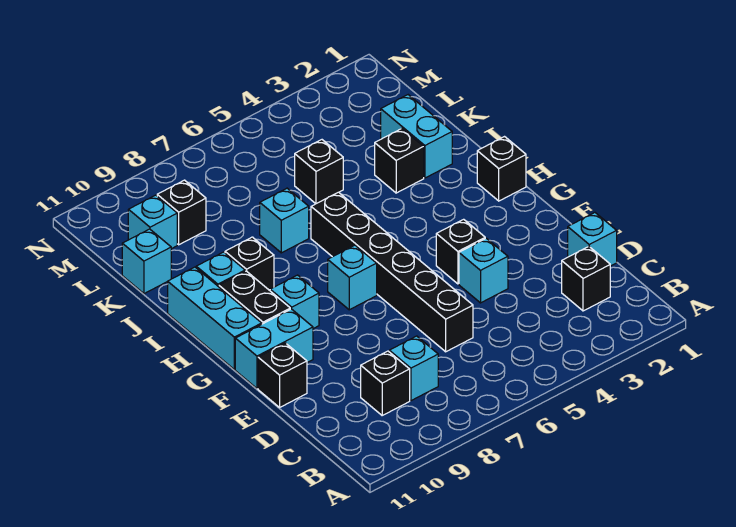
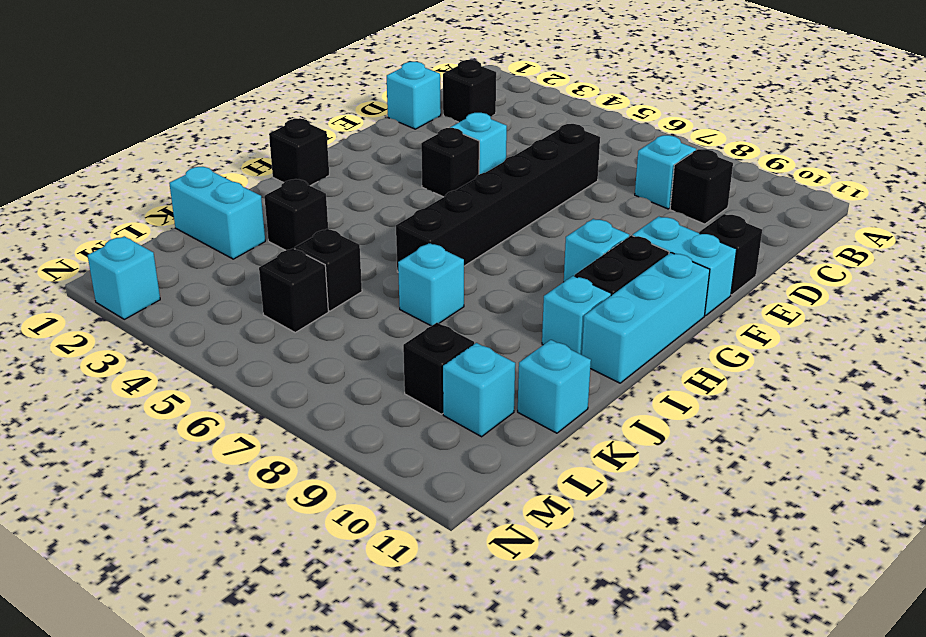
cyan 1x1 brick [328,245,377,310] -> cyan 1x1 brick moved to [88,236,160,319]
black 1x1 brick [225,237,274,290] -> black 1x1 brick moved to [259,248,328,332]
cyan 1x2 brick [381,95,452,178] -> cyan 1x2 brick turned to [169,167,265,259]

